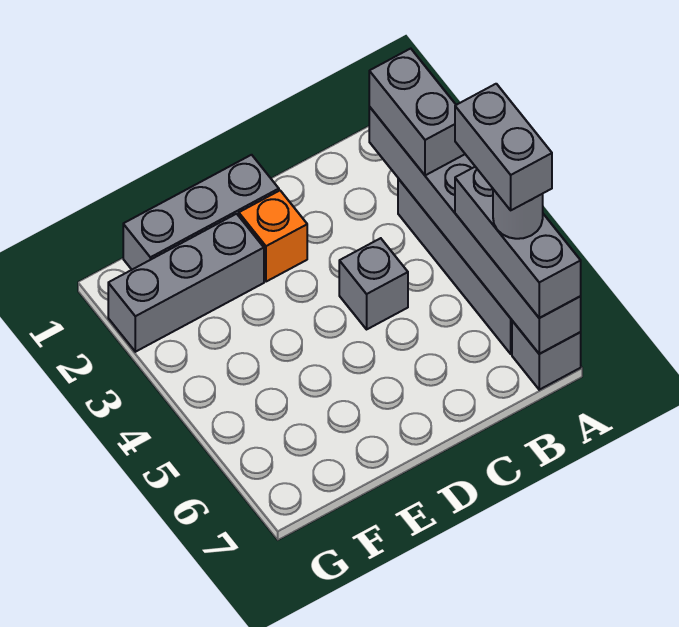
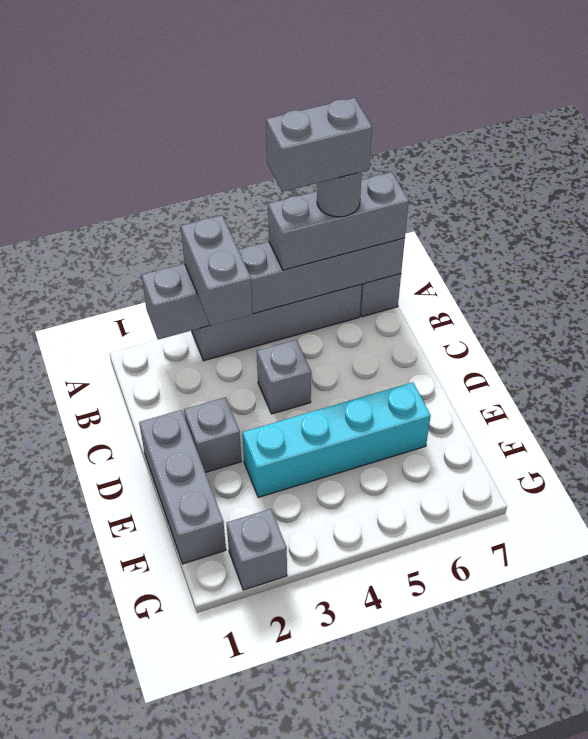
grey 1x2 brick [369,49,465,175] -> grey 1x2 brick turned to [181,215,253,326]
orange 1x1 brick [239,191,307,282] -> grey 1x1 brick [184,397,241,473]
grey 1x3 brick [108,214,264,352] -> grey 1x1 brick [227,509,287,590]
none -> cyan 1x4 brick [242,382,431,497]

